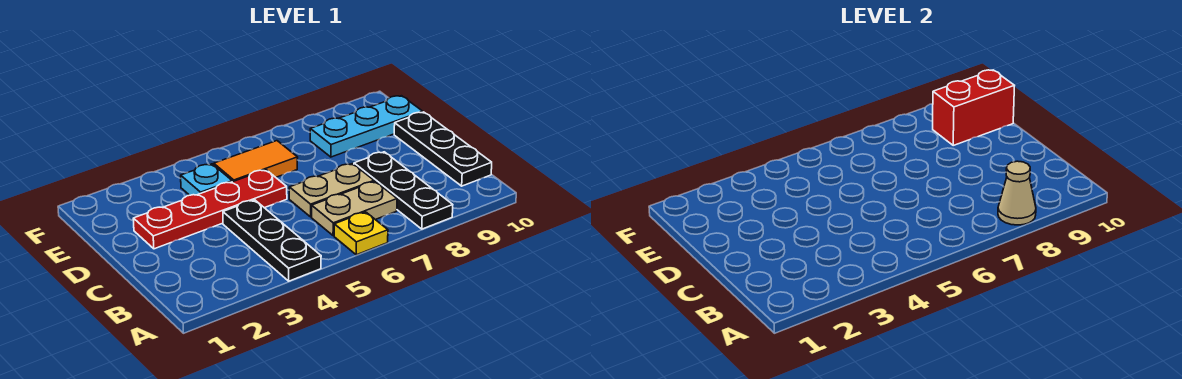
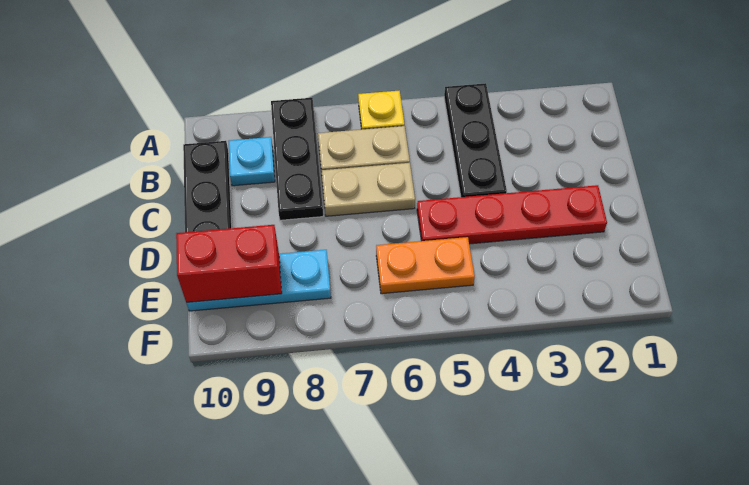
tan 1x1 cone [998,161,1036,225] -> none
cyan 1x1 plate [181,164,232,195] -> cyan 1x1 plate moved to [228,137,275,186]
orange 1x2 tile [214,141,298,182] -> orange 1x2 plate [376,237,475,294]

